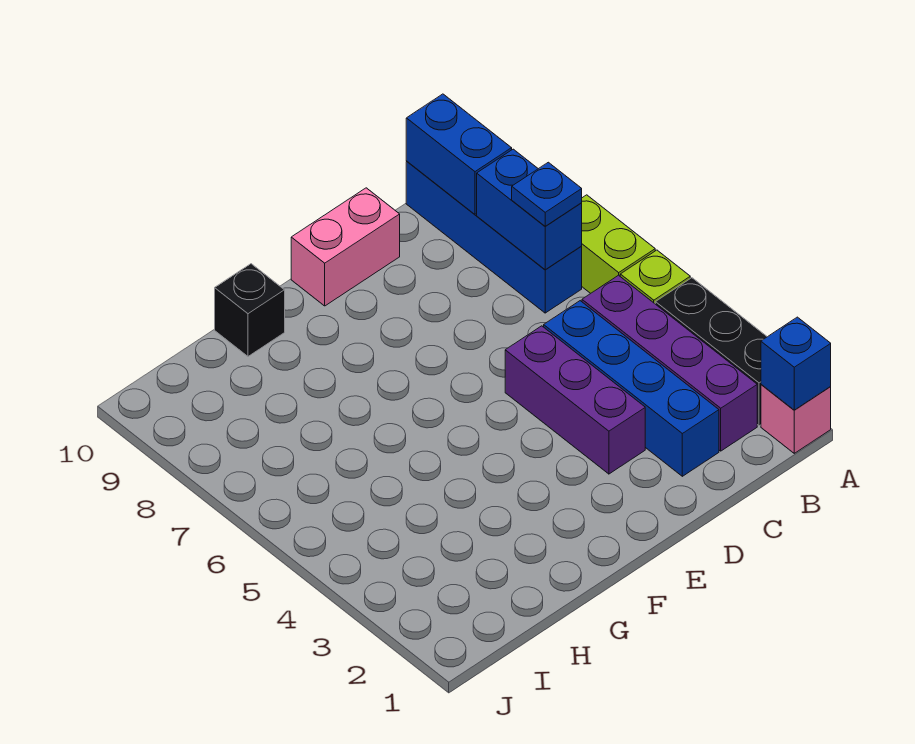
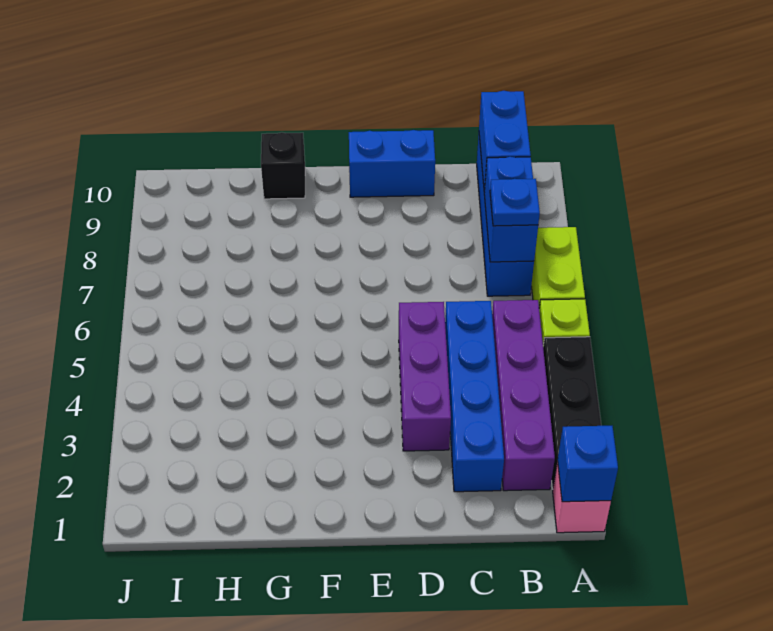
pink 1x2 brick [291,188,400,306] -> blue 1x2 brick [349,130,435,197]

